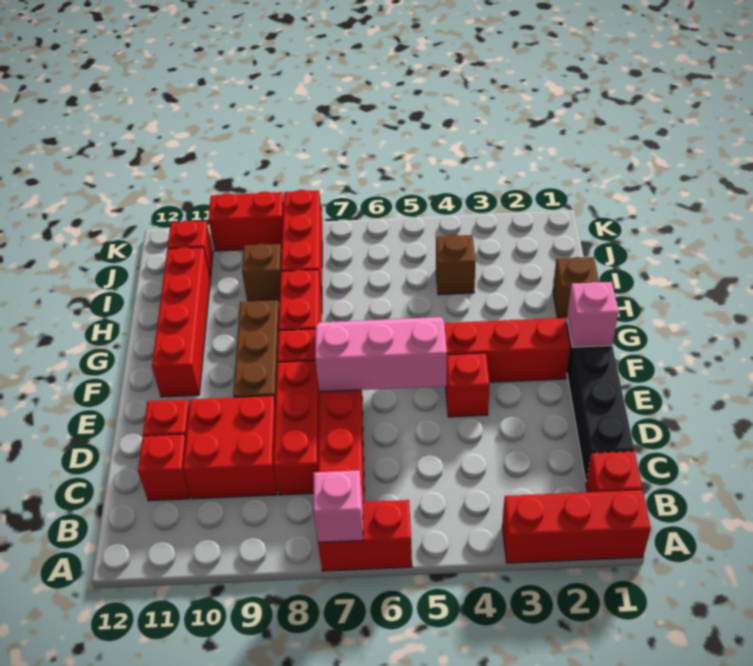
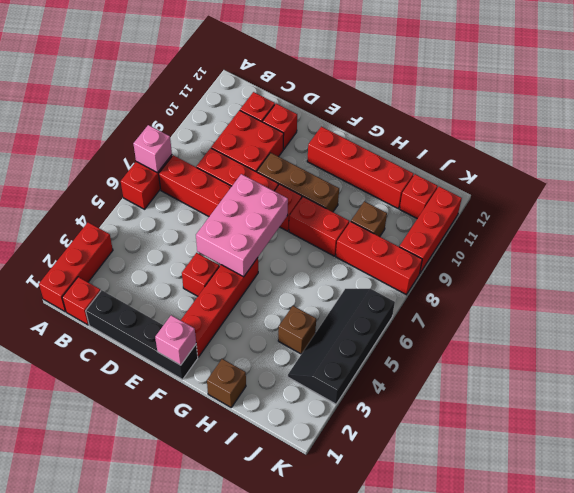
pink 2x3 slope [315,317,447,392] -> pink 2x3 brick [196,174,288,277]
none -> black 2x4 slope [288,289,395,404]
red 1x2 brick [208,191,284,251] -> red 1x3 brick [400,187,462,273]

